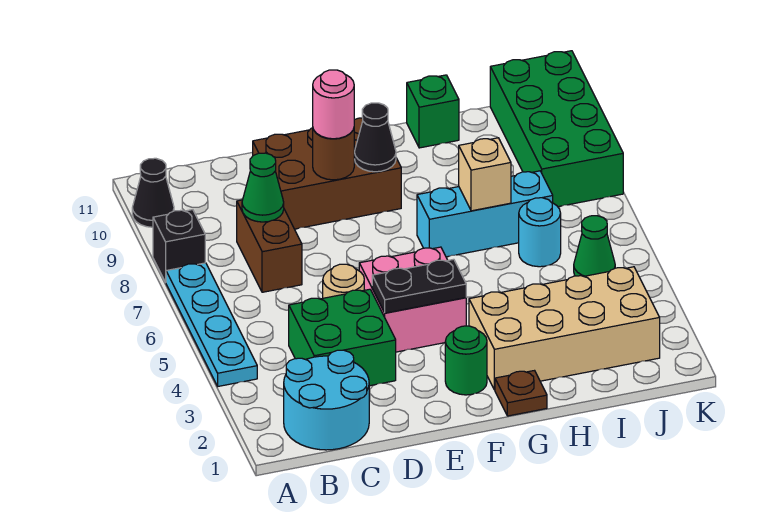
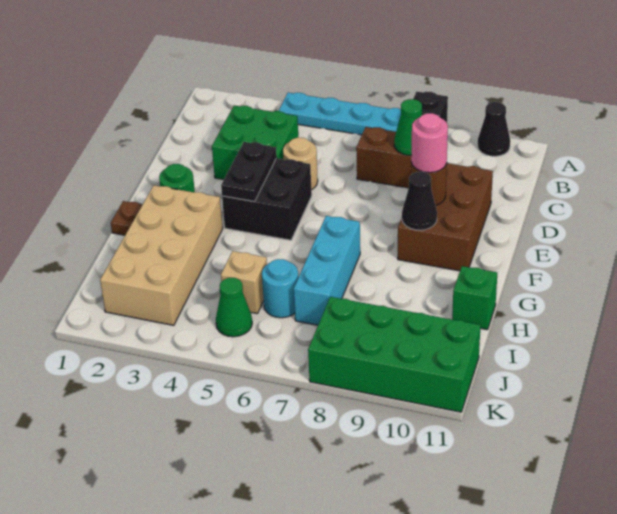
cyan 2x2 round brick [284,350,369,450] -> none
pink 2x2 brick [359,247,466,352] -> black 2x2 brick [222,158,312,240]
tan 1x1 brick [459,138,511,211] -> tan 1x1 brick moved to [221,251,267,314]

